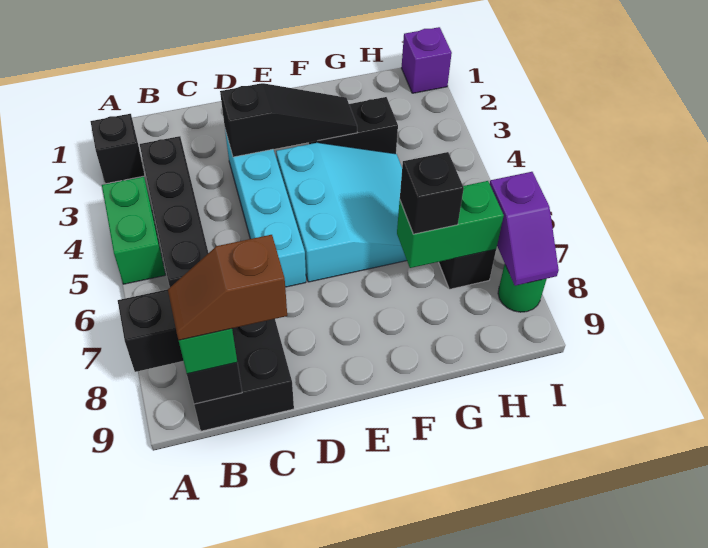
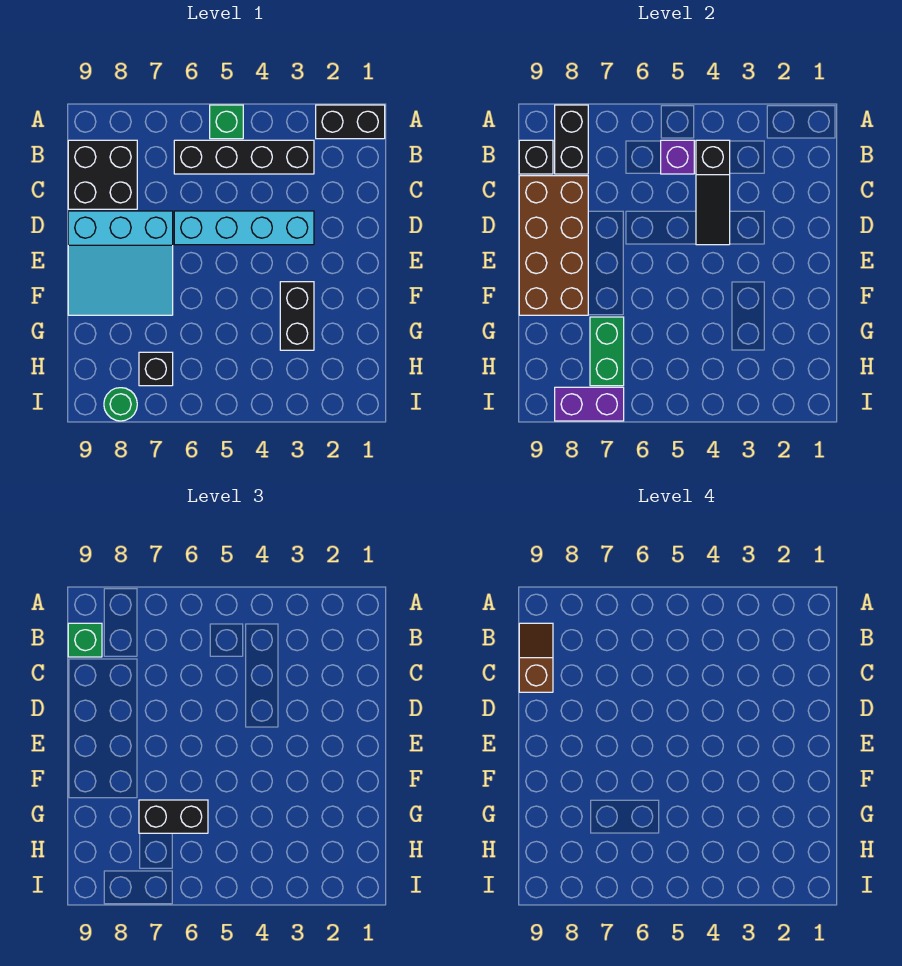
black 1x1 brick [90,114,145,184] -> black 1x2 brick [316,105,385,139]
green 1x2 brick [102,177,165,284] -> green 1x1 brick [210,105,243,139]
none -> brown 2x4 brick [519,176,588,315]
black 1x3 slope [220,83,357,157] -> black 1x3 slope moved to [696,140,730,245]
cyan 3x3 slope [276,143,407,282] -> cyan 3x3 slope moved to [68,211,173,315]
black 1x1 brick [400,152,464,234] -> black 1x2 brick [139,800,208,833]
purple 1x1 brick [401,27,452,93] -> purple 1x1 brick moved to [661,140,694,174]
purple 1x2 slope [490,172,559,286] -> purple 1x2 brick [555,387,624,421]

